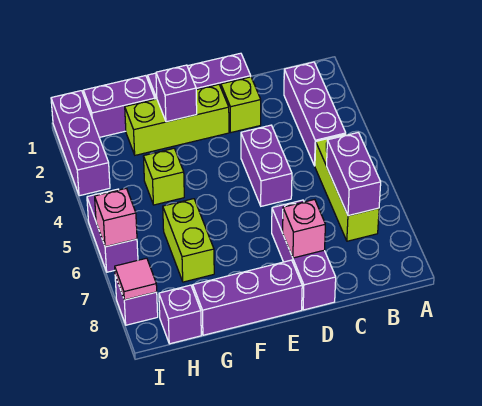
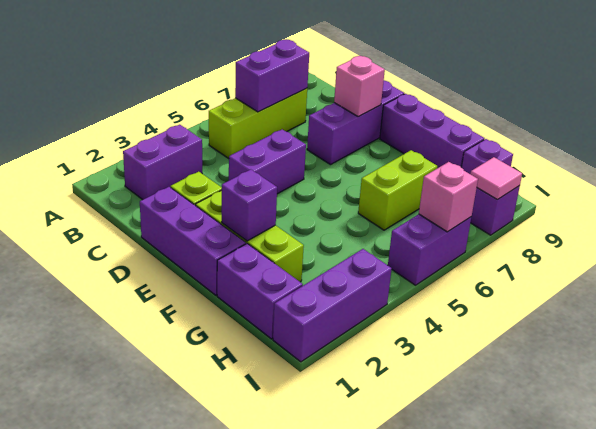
purple 1x3 brick [284,62,346,166] -> purple 1x2 brick [123,125,202,200]
lime 1x1 brick [143,148,184,205] -> none

